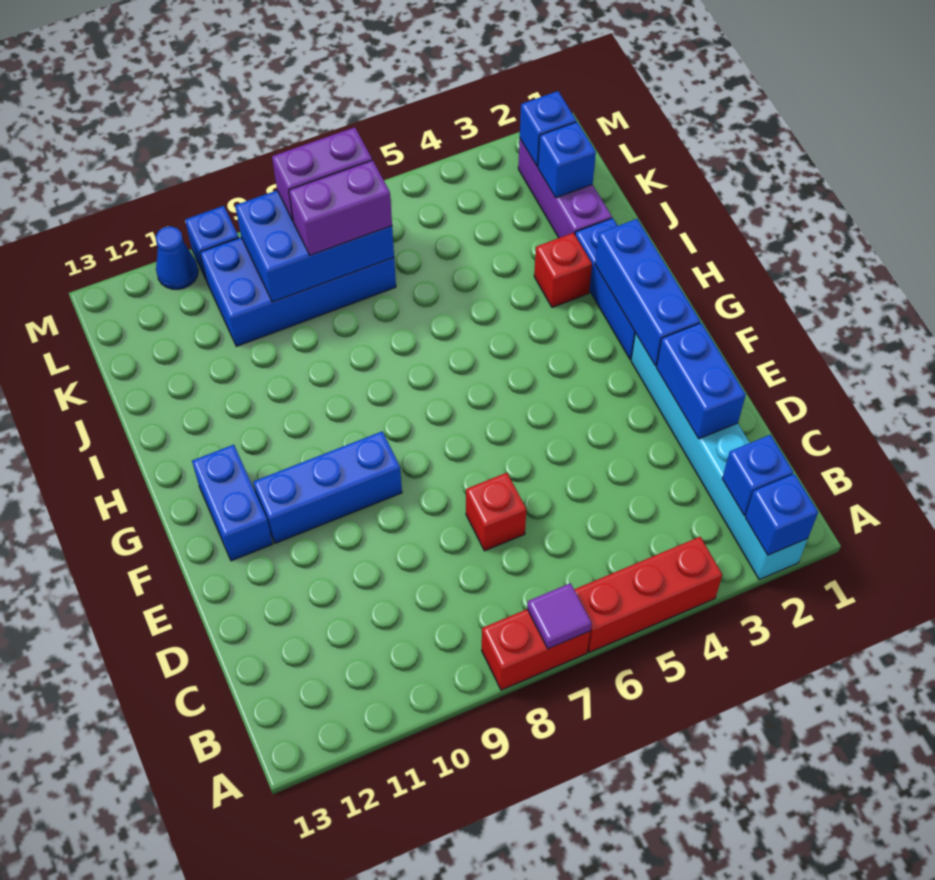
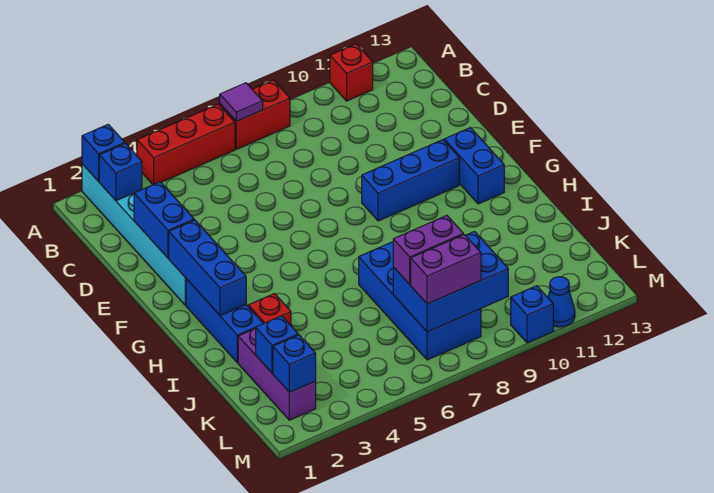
red 1x1 brick [466,473,526,551] -> red 1x1 brick moved to [330,44,373,101]
blue 2x4 brick [200,237,396,346] -> blue 2x4 brick turned to [359,242,481,360]

